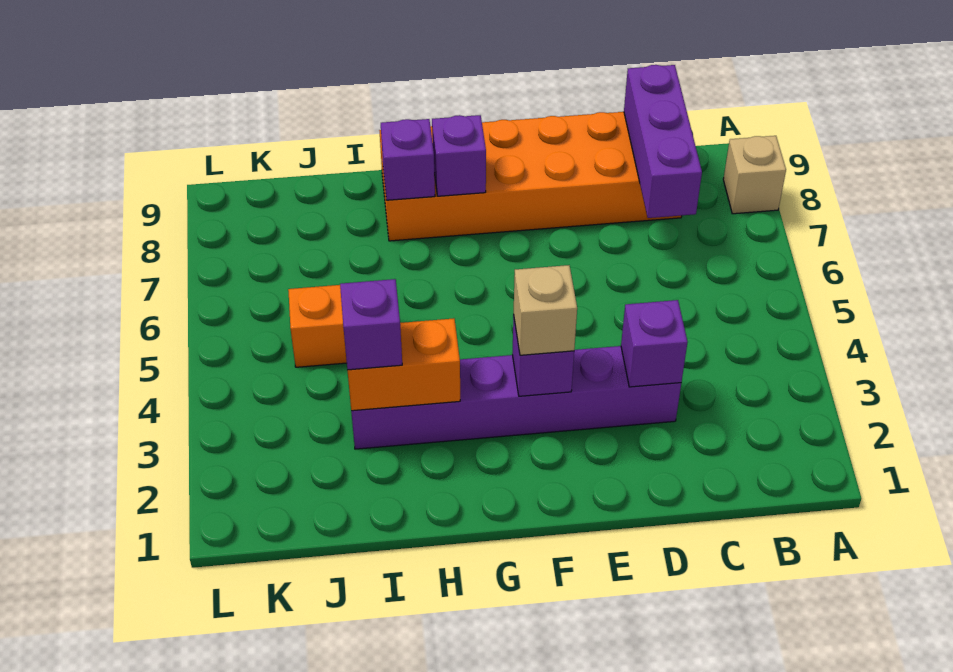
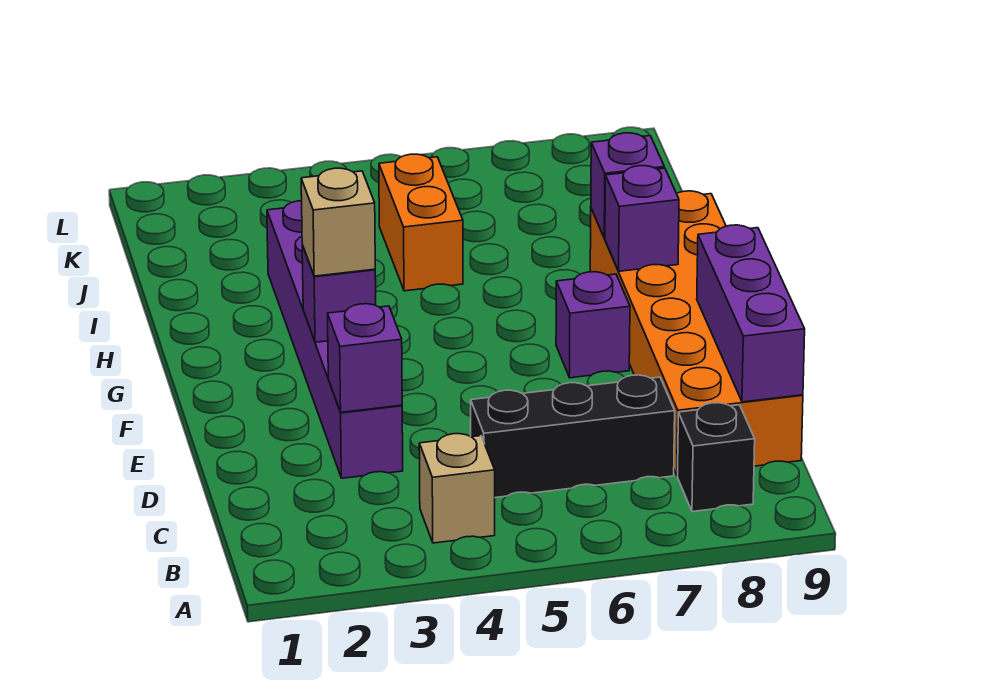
tan 1x1 brick [723,136,786,214] -> tan 1x1 brick moved to [419,434,495,543]
none -> black 1x1 brick [678,403,755,512]
none -> black 1x3 brick [471,375,675,498]
purple 1x3 brick [624,65,702,218] -> purple 1x3 brick turned to [697,225,805,402]
orange 1x2 brick [348,318,460,411] -> none
purple 1x1 brick [340,279,402,370] -> purple 1x1 brick moved to [556,272,630,378]

